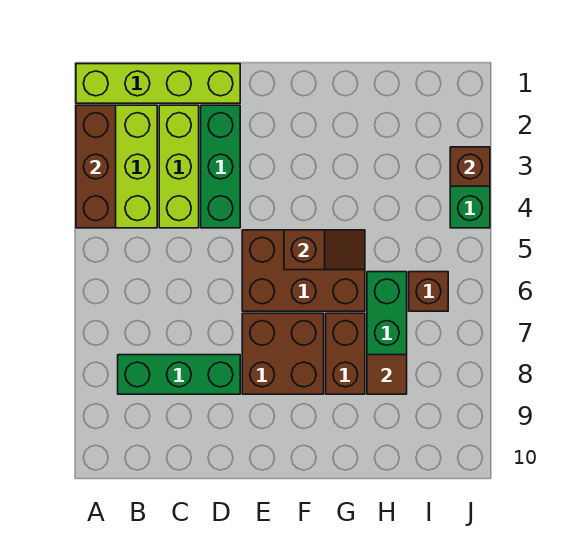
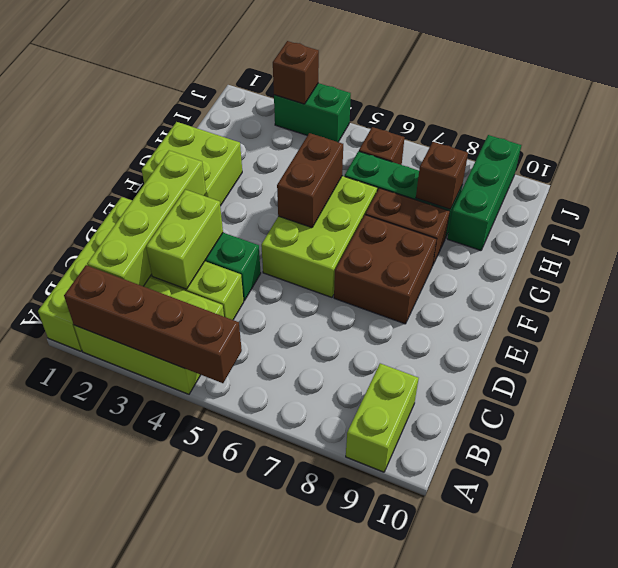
brown 1x3 brick [76,105,116,228] -> brown 1x4 brick [64,265,242,383]
none -> lime 1x2 brick [346,363,419,472]
none -> lime 1x4 brick [87,150,206,286]
green 1x3 brick [118,355,240,394] -> green 1x3 brick moved to [447,135,521,251]
none -> lime 1x2 brick [146,190,223,289]
brown 2x3 brick [242,230,365,311] -> lime 2x3 brick [261,176,377,297]
none -> lime 2x2 brick [142,122,242,206]
brown 1x2 slope [284,230,365,270] -> brown 1x2 brick [277,133,343,228]
brown 1x1 tile [367,355,407,394] -> brown 1x1 brick [416,142,468,209]

